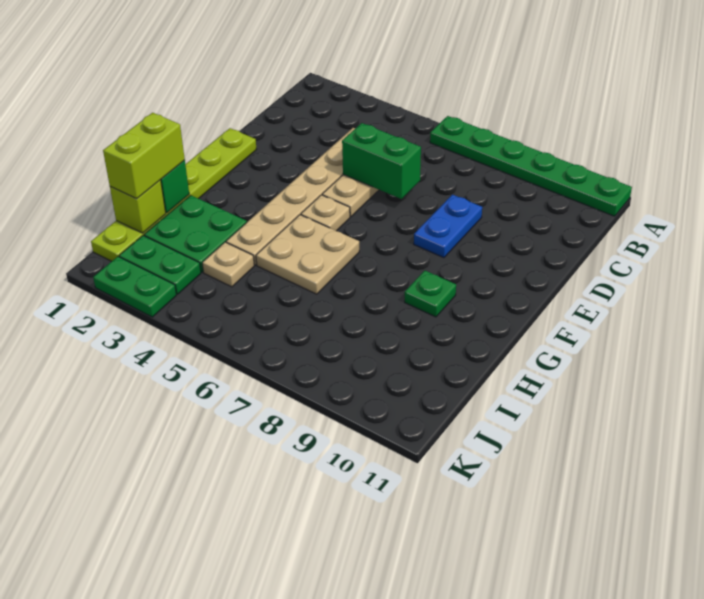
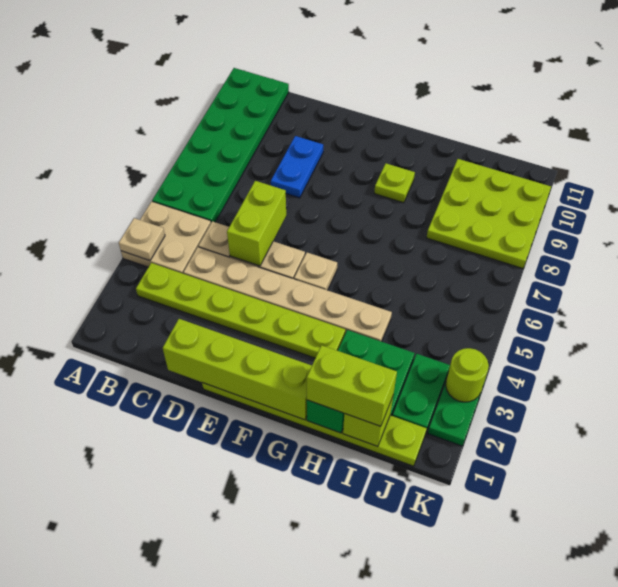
green 1x6 plate [430,116,632,216] -> green 2x6 plate [152,68,289,222]
none -> lime 1x6 plate [136,263,345,358]
none -> lime 1x4 brick [163,319,312,420]
green 1x2 brick [342,123,421,199] -> lime 1x2 brick [227,181,286,266]
blue 1x2 plate [414,195,482,258] -> blue 1x2 plate turned to [271,136,323,198]
tan 2x2 plate [256,215,359,294] -> tan 2x2 plate moved to [121,201,211,274]
green 1x1 plate [405,271,456,317] -> lime 1x1 plate [374,164,415,203]
tan 1x1 plate [202,242,254,287] -> tan 1x1 plate moved to [119,218,165,261]
none -> lime 3x3 plate [427,159,551,269]
none -> lime 1x1 round brick [446,348,489,402]

